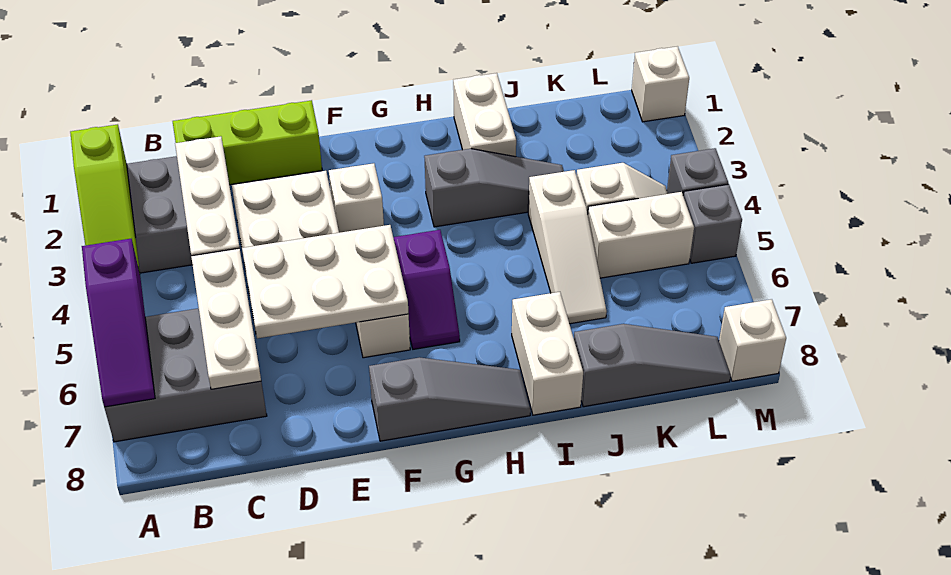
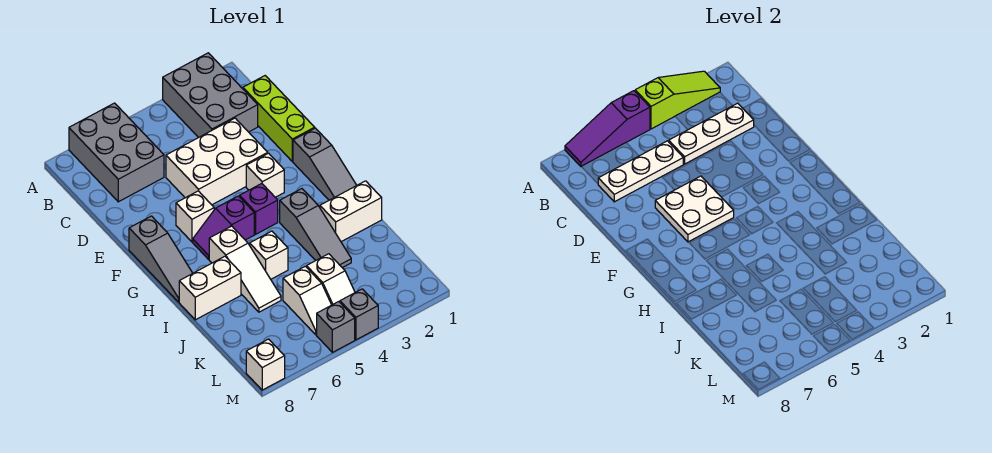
lime 1x3 slope [70,124,140,272] -> lime 1x3 slope turned to [635,71,720,129]
white 2x3 plate [242,225,409,338] -> white 2x2 plate [655,176,734,242]
none -> purple 1x1 brick [240,184,278,234]
white 1x3 slope [528,170,607,324] -> white 1x3 slope turned to [209,226,281,312]
grey 1x3 slope [574,324,731,407] -> grey 1x3 slope moved to [293,128,357,200]
white 1x2 brick [588,192,694,278] -> white 1x2 slope [283,266,331,335]
white 1x1 brick [632,46,689,122] -> white 1x1 brick moved to [250,231,288,279]

